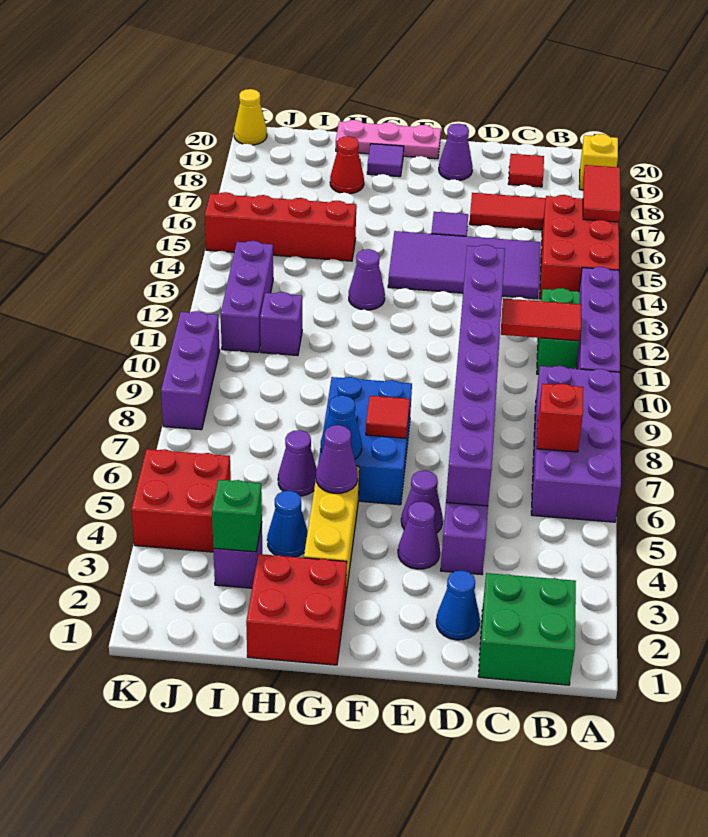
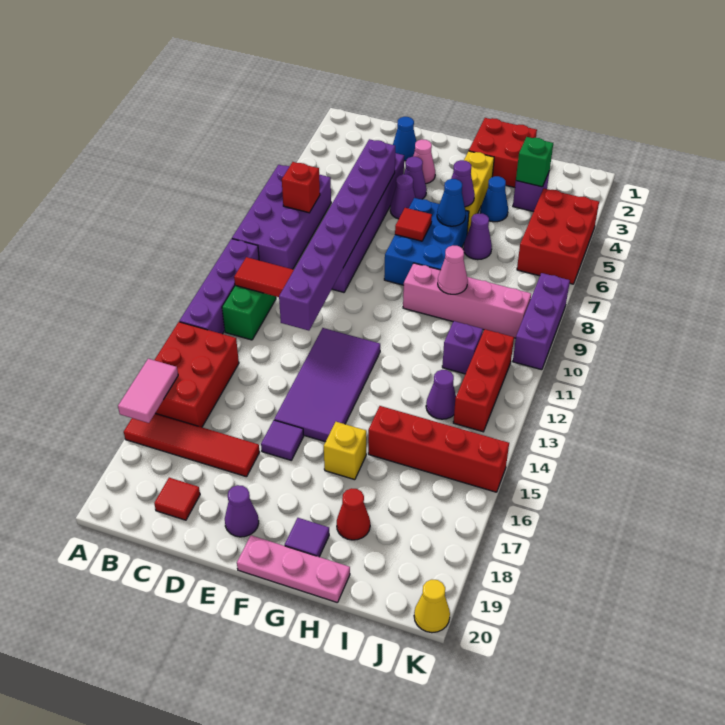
red 1x2 tile [583,165,620,222] -> pink 1x2 tile [118,359,178,423]
yellow 1x1 brick [579,134,618,190] -> yellow 1x1 brick moved to [324,422,366,480]
green 2x2 brick [478,573,576,685] -> none
purple 2x4 tile [388,231,541,299] -> purple 2x4 tile turned to [274,328,380,442]
none -> pink 1x1 cone [413,139,435,184]
none -> pink 1x4 brick [403,263,531,338]
purple 1x1 cone [349,249,385,310] -> purple 1x1 cone moved to [426,370,456,419]
none -> pink 1x1 cone [438,246,468,294]
red 2x2 brick [131,449,231,552] -> red 2x3 brick [517,189,599,284]
purple 1x3 brick [221,241,273,352] -> red 1x3 brick [453,329,514,432]

